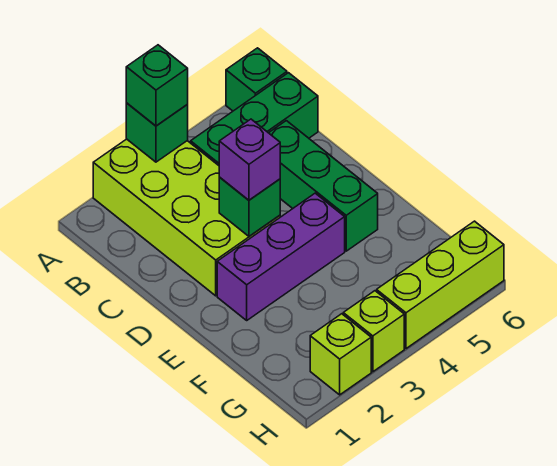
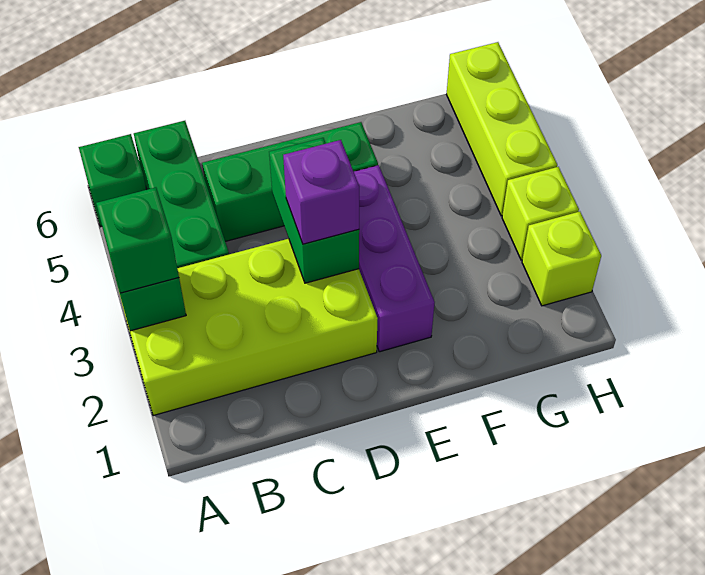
green 1x1 brick [219,177,280,236] -> green 1x2 brick [269,138,359,283]

